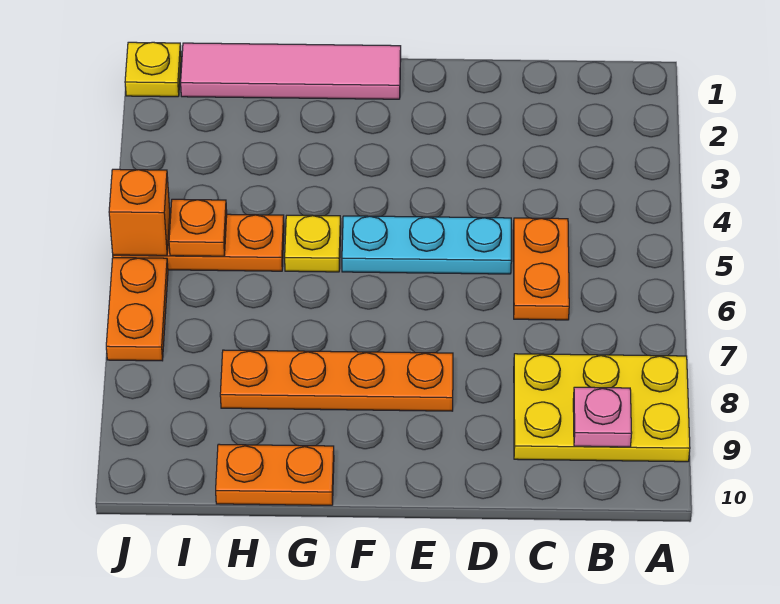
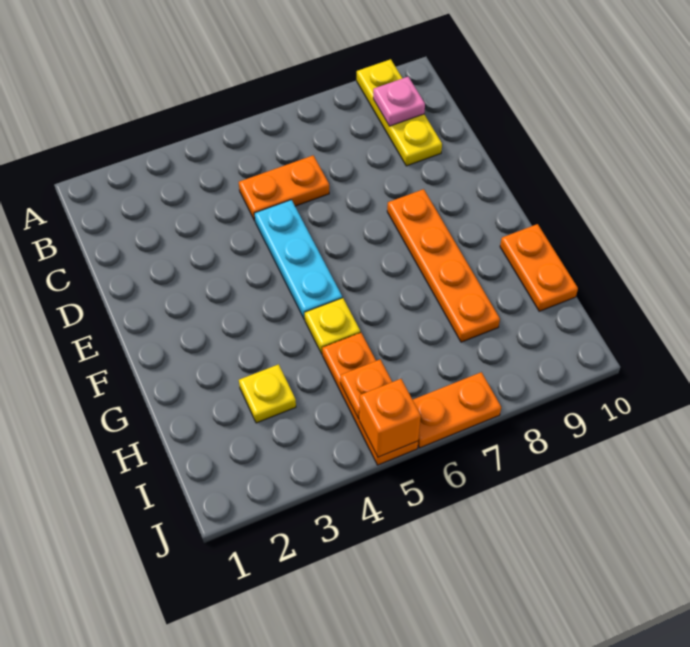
yellow 2x3 plate [514,354,690,462] -> yellow 1x3 plate [357,59,442,166]
pink 1x4 tile [181,43,401,99] -> none
yellow 1x1 plate [125,42,181,97] -> yellow 1x1 plate moved to [239,364,296,423]

